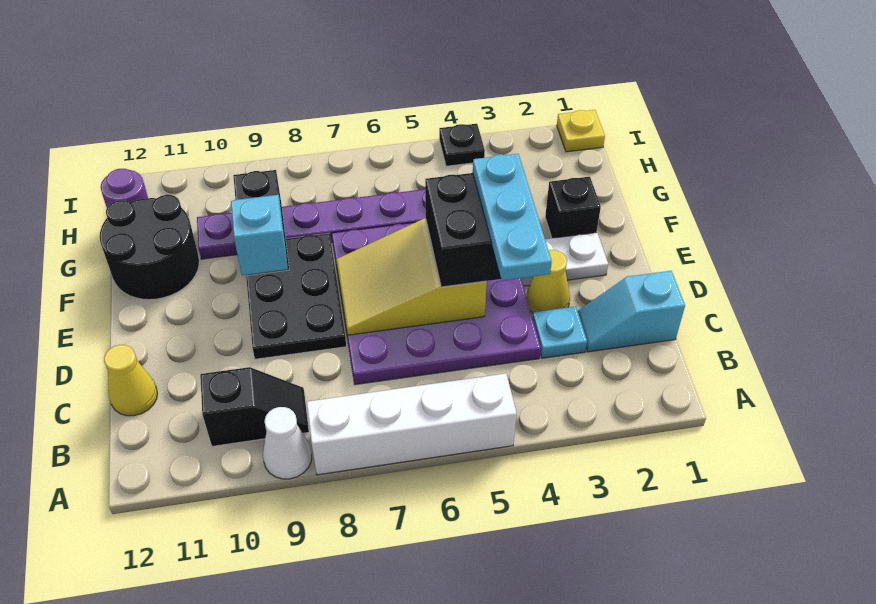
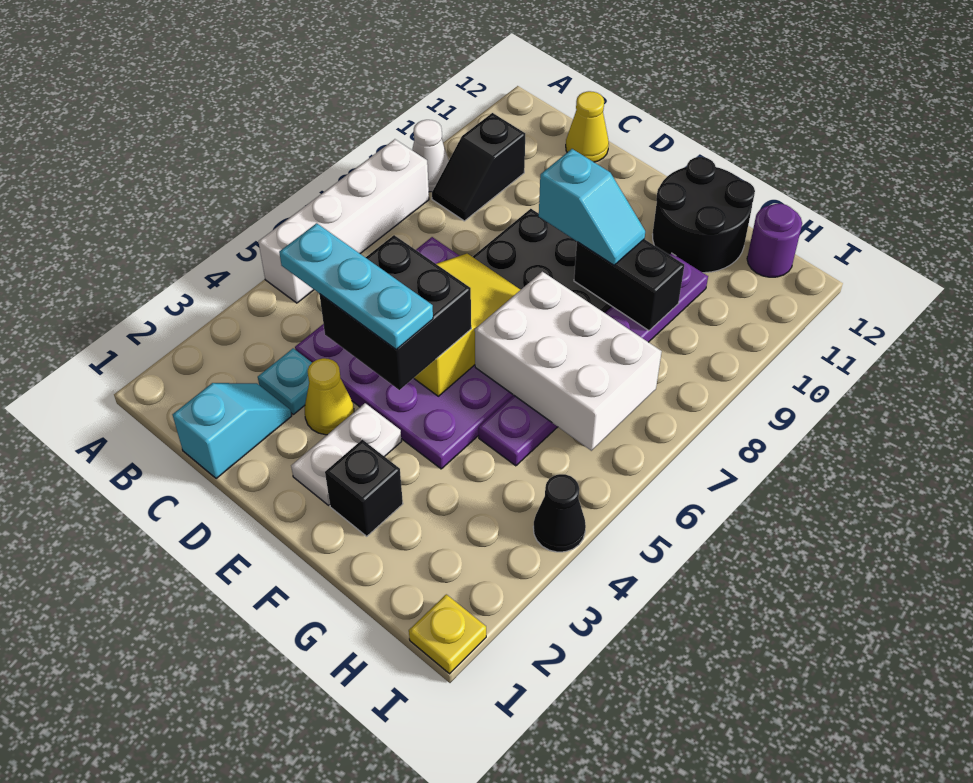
none -> white 2x3 brick [475,272,662,451]
black 1x1 plate [439,124,485,166] -> black 1x1 cone [533,474,586,552]

